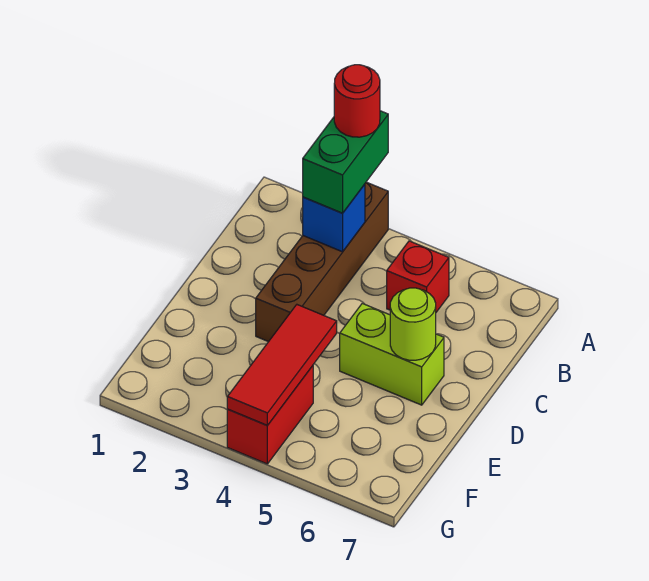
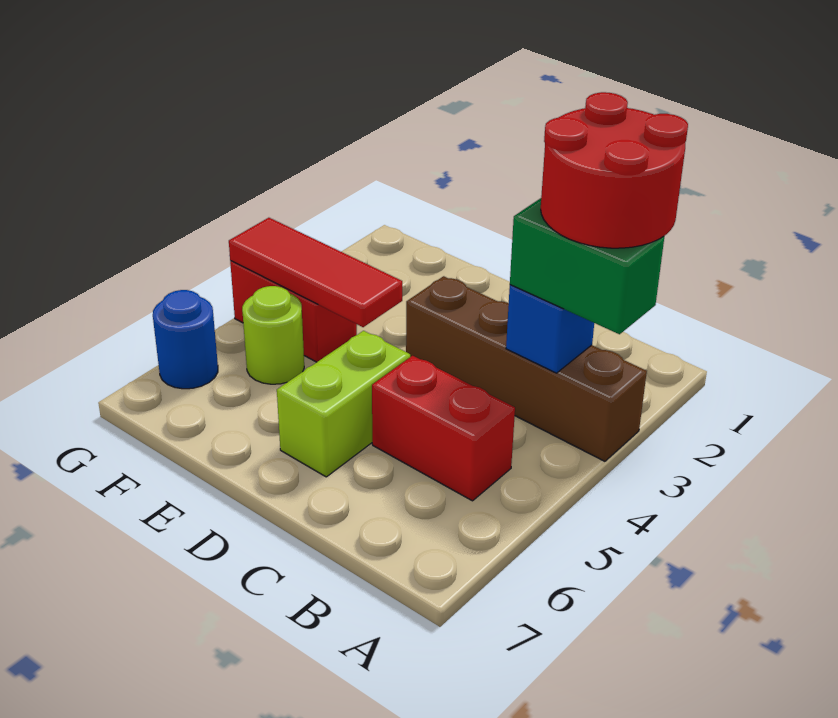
red 1x1 round brick [334,65,380,137] -> red 2x2 round brick [541,92,688,248]
red 1x1 brick [387,241,449,312] -> red 1x2 brick [372,356,515,501]
lime 1x1 round brick [390,288,436,360] -> lime 1x1 round brick moved to [242,286,304,384]
none -> blue 1x1 round brick [153,290,218,389]

